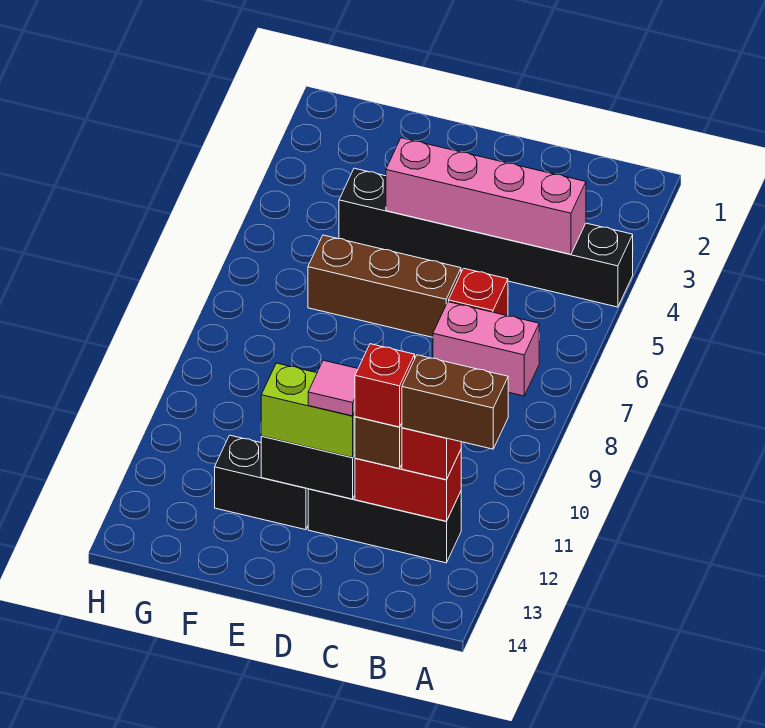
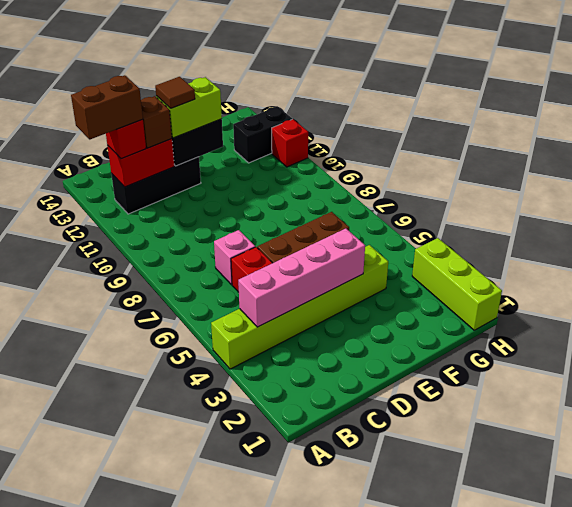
black 1x6 brick [339,168,633,307] -> lime 1x6 brick [211,245,388,369]
pink 1x2 brick [433,302,539,396] -> pink 1x1 brick [214,230,255,285]
red 1x1 brick [355,344,415,427] -> red 1x1 brick moved to [272,119,308,167]
pink 1x1 tile [308,360,358,416] -> brown 1x1 tile [155,77,195,108]
black 1x2 brick [215,435,308,530] -> black 1x2 brick moved to [233,106,292,163]
none -> lime 1x3 brick [412,238,502,330]

